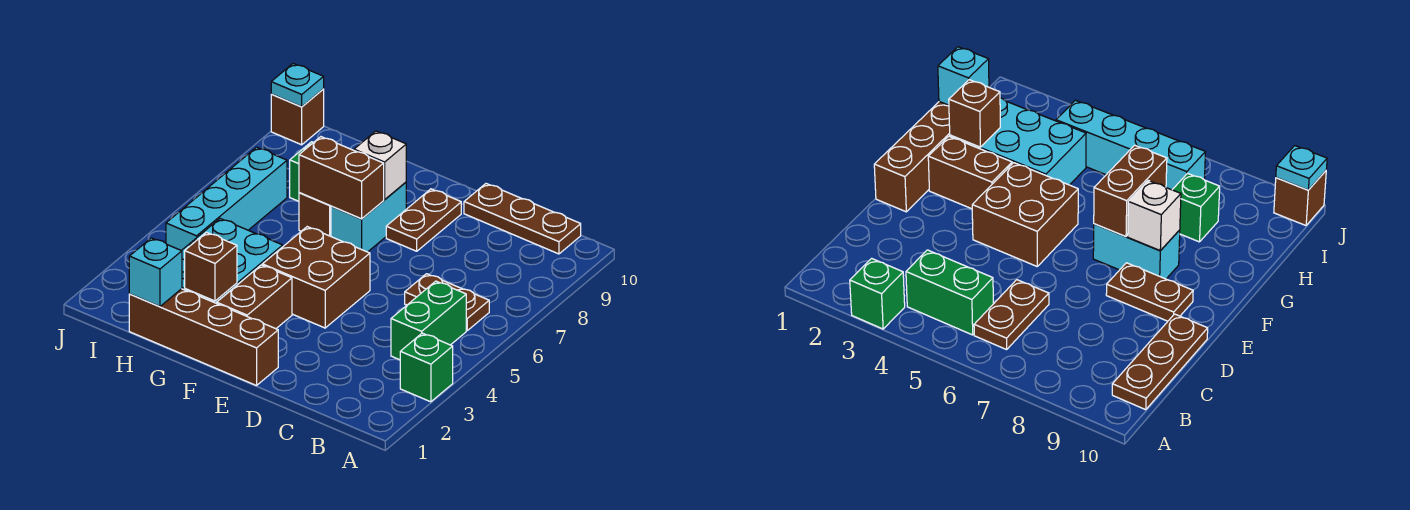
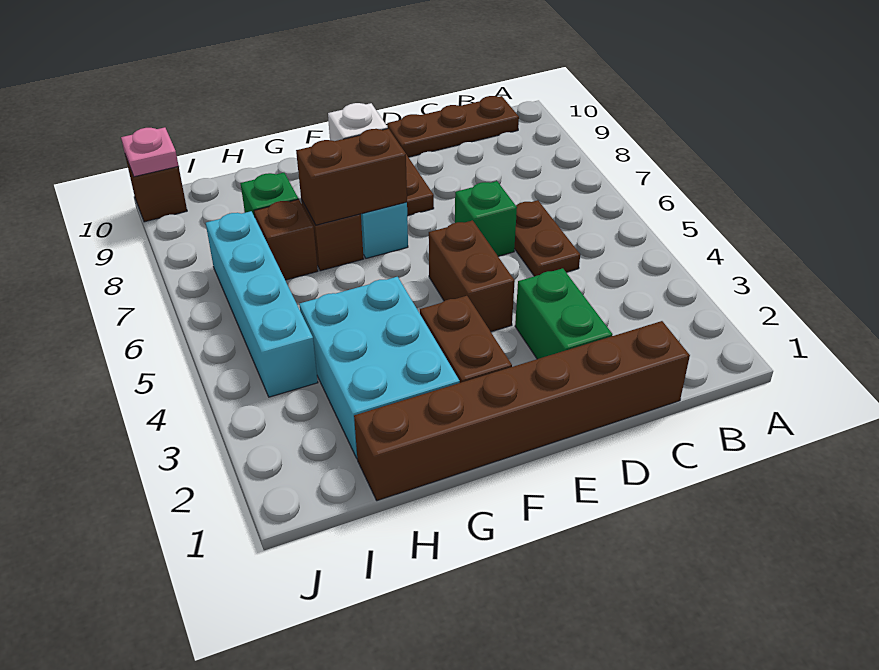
green 1x1 brick [400,333,453,402] -> green 1x1 brick moved to [455,181,517,256]
green 1x2 brick [391,281,466,360] -> green 1x2 brick moved to [515,268,613,359]
brown 1x2 plate [405,274,489,330] -> brown 1x2 plate turned to [514,200,580,276]
brown 1x4 brick [129,289,278,386] -> brown 1x6 brick [354,321,690,501]
brown 2x2 brick [262,227,370,328] -> brown 1x2 brick [429,220,515,332]
brown 1x1 brick [185,232,237,301] -> brown 1x1 brick moved to [254,199,318,280]
cyan 1x1 brick [129,238,182,306] -> none
cyan 1x1 plate [271,64,324,107] -> pink 1x1 plate [121,127,179,177]

